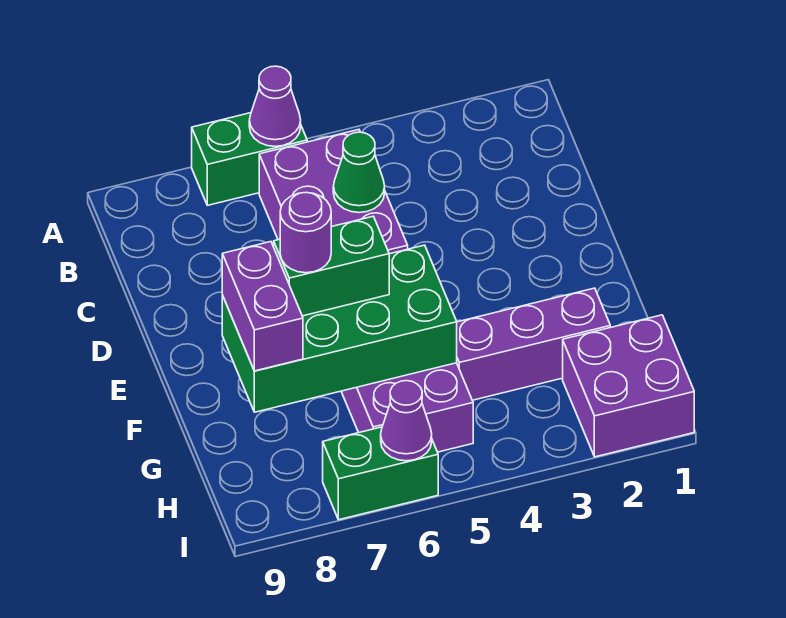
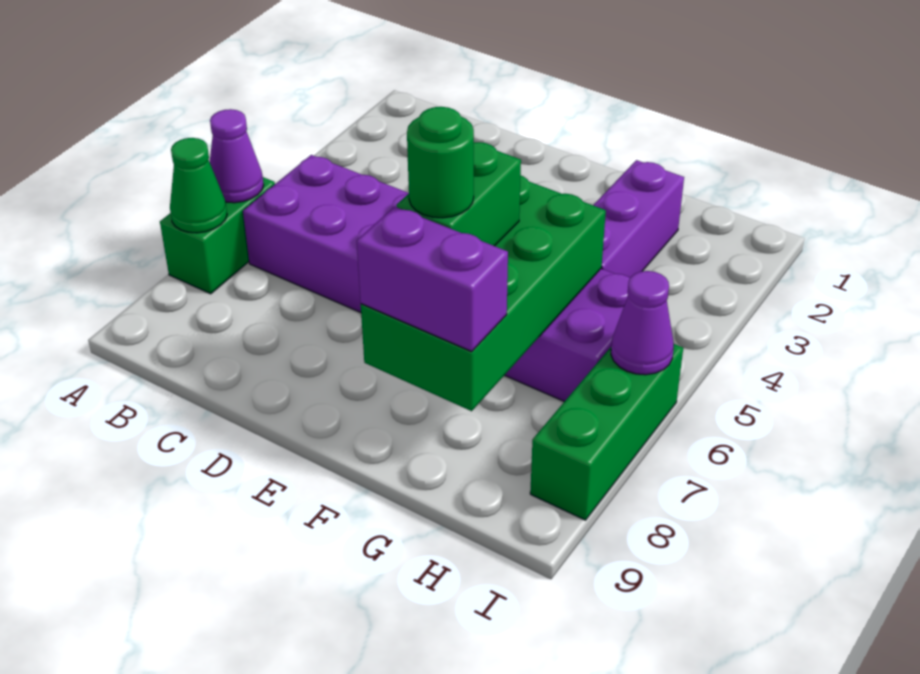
green 1x1 cone [333,132,385,213] -> green 1x1 cone moved to [170,138,227,233]
purple 1x1 round brick [280,192,331,273] -> green 1x1 round brick [407,107,474,218]
purple 2x2 brick [563,315,694,457] -> none
green 1x2 brick [323,427,438,520] -> green 1x3 brick [530,344,683,520]

